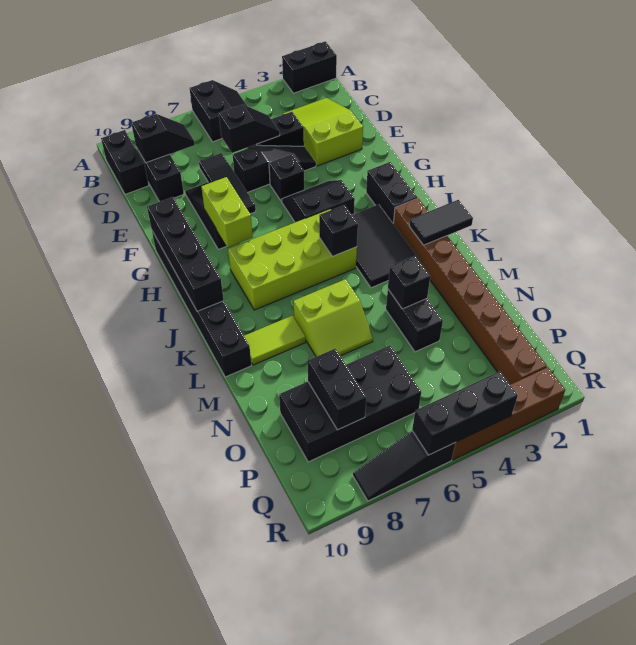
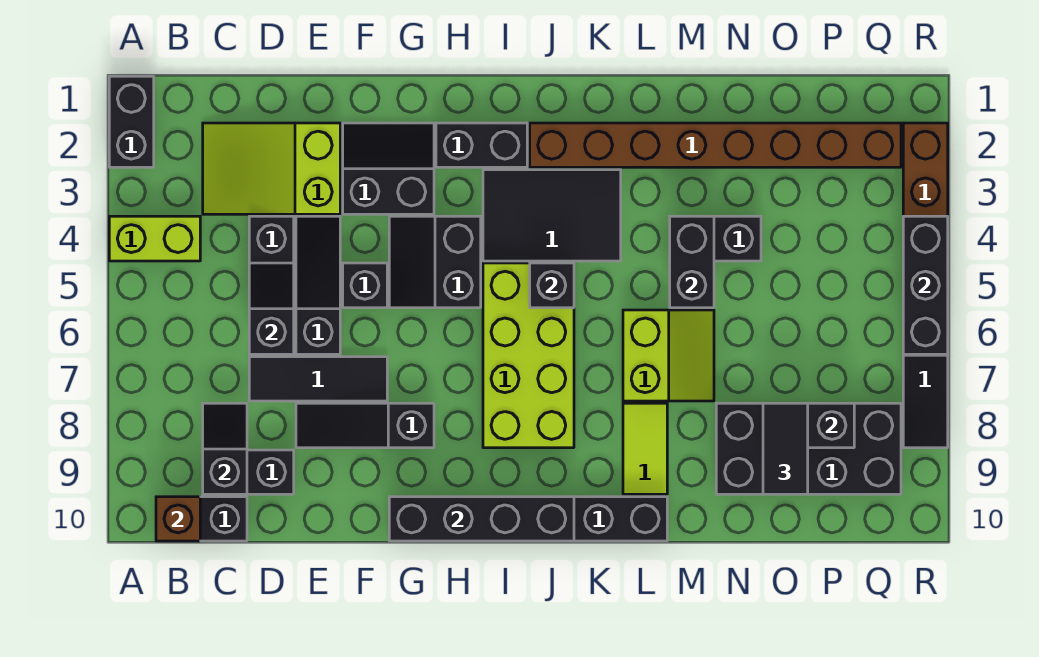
black 2x2 slope [190,80,247,142] -> black 2x2 slope moved to [343,123,434,214]
none -> brown 1x1 brick [156,497,200,541]
lime 1x2 brick [201,177,253,247] -> lime 1x2 brick moved to [109,216,200,261]
black 1x2 tile [409,200,473,245] -> black 1x2 tile moved to [763,403,808,494]
black 1x1 brick [388,256,430,309] -> black 1x2 brick [670,216,714,308]
black 2x4 brick [279,346,421,462] -> black 2x4 brick turned to [716,403,901,494]

